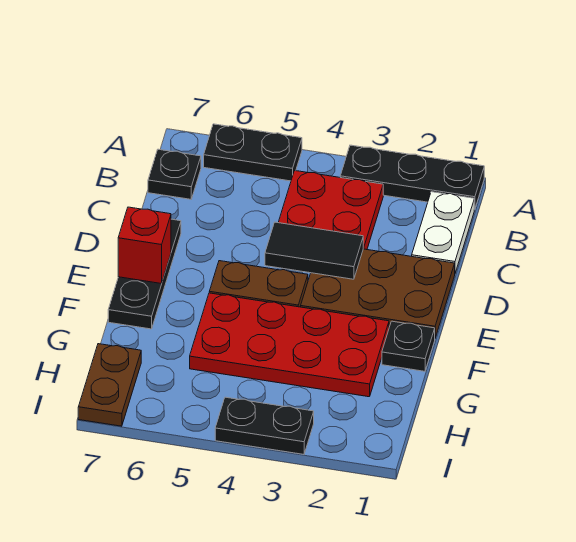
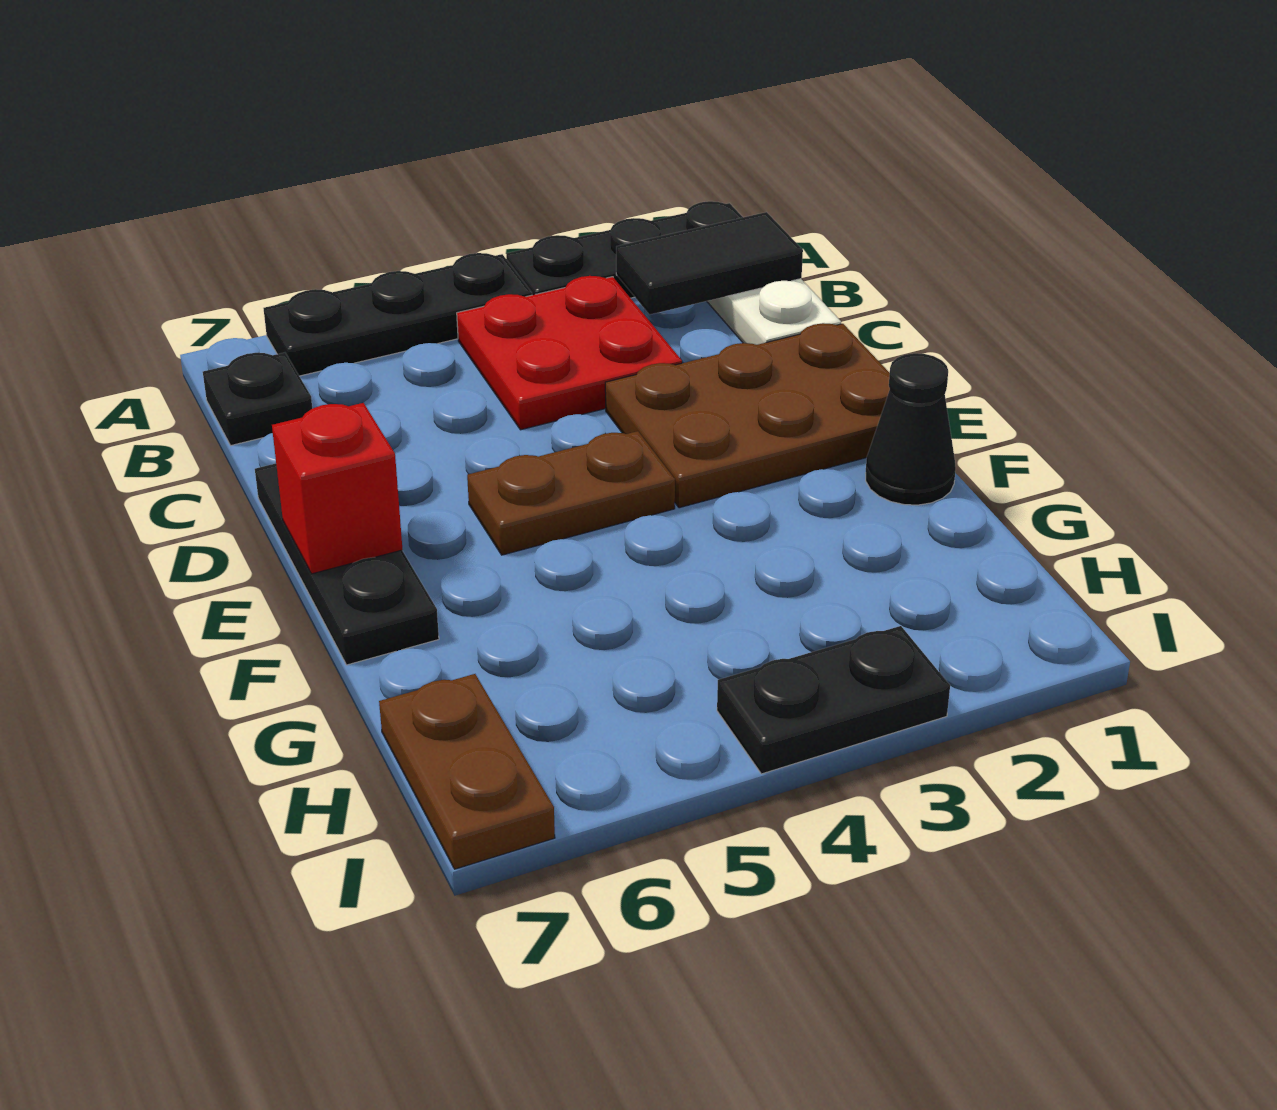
black 1x2 plate [204,124,302,181] -> black 1x3 plate [264,253,532,376]
black 1x2 tile [265,222,363,279] -> black 1x2 tile moved to [616,212,803,315]
black 1x1 plate [382,321,435,371] -> black 1x1 cone [865,353,956,505]
red 2x4 plate [190,293,389,397] -> none

